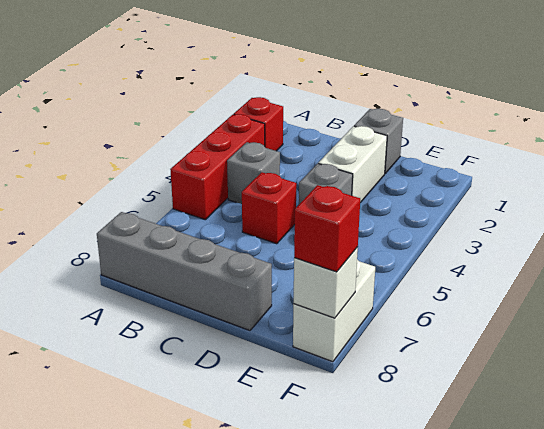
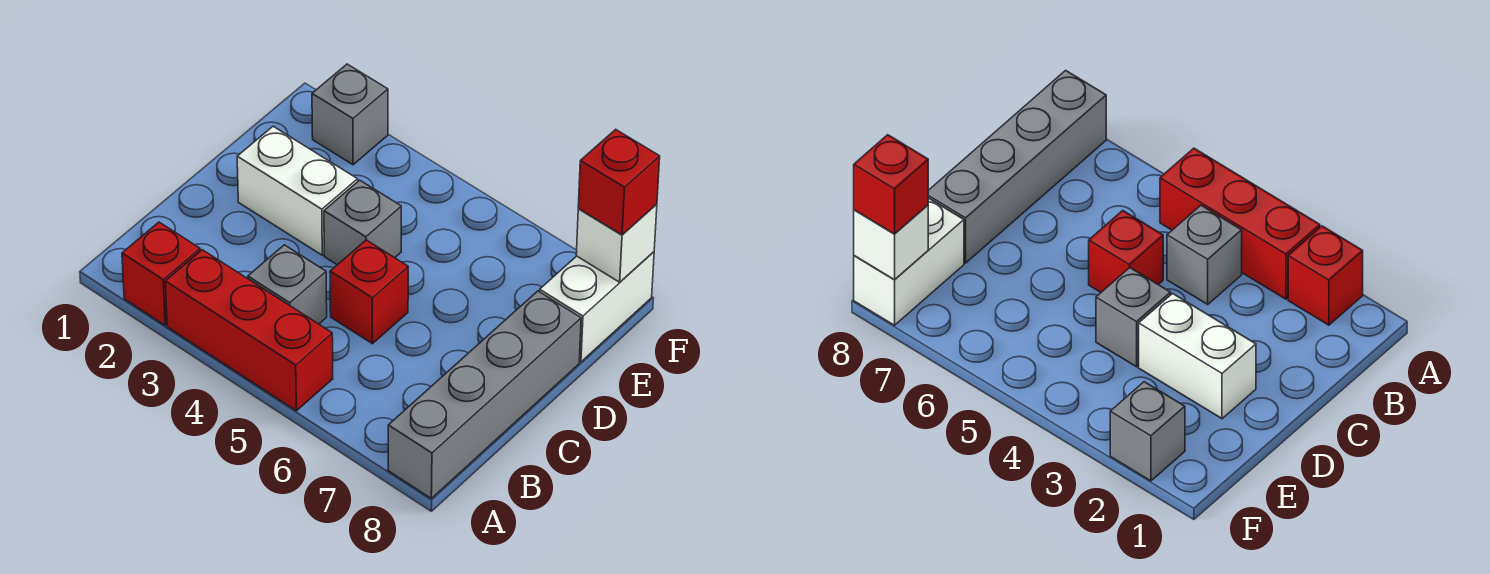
grey 1x1 brick [354,109,403,173] -> grey 1x1 brick moved to [312,64,388,165]
white 1x2 brick [293,260,375,362] -> white 1x2 brick turned to [540,252,654,362]

